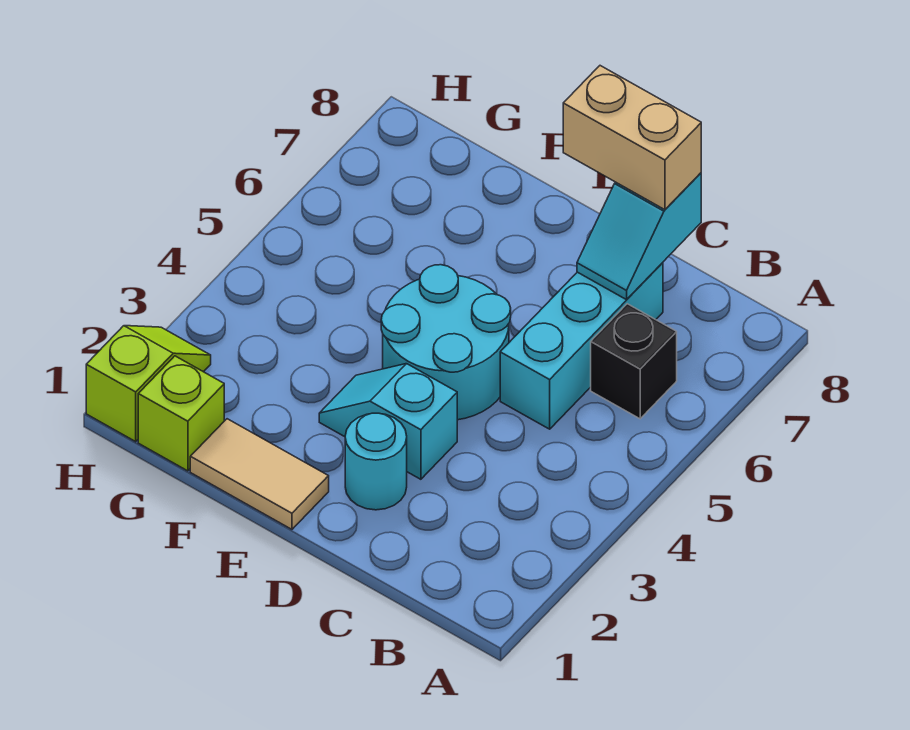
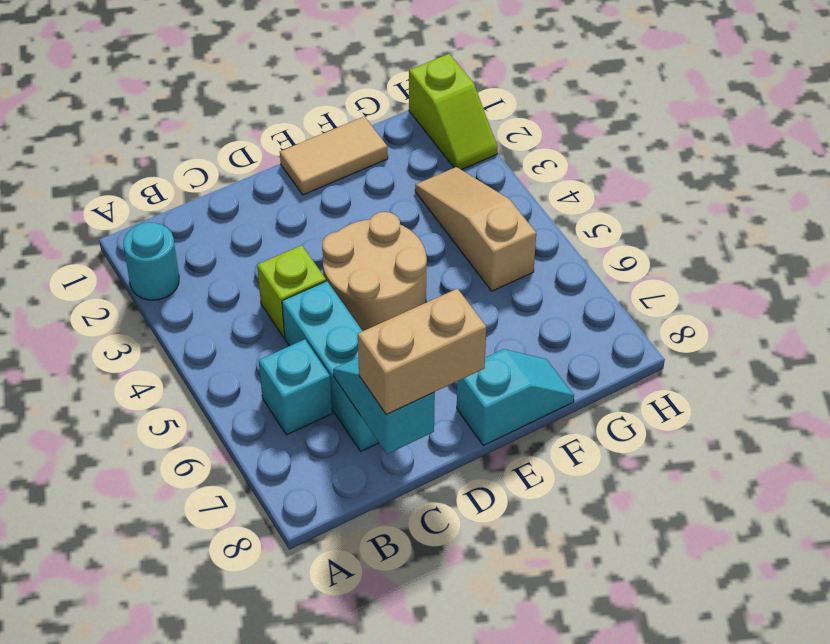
black 1x1 brick [591,304,677,419] -> cyan 1x1 brick [259,339,332,435]
cyan 1x1 round brick [345,413,407,510] -> cyan 1x1 round brick moved to [123,222,179,300]
cyan 1x2 slope [319,364,457,479] -> cyan 1x2 slope moved to [457,349,574,445]
cyan 2x2 round brick [381,265,511,420] -> tan 2x2 round brick [322,212,427,331]
lime 1x1 brick [138,356,224,471] -> lime 1x1 brick moved to [257,245,326,338]
none -> tan 1x3 slope [415,167,536,291]

